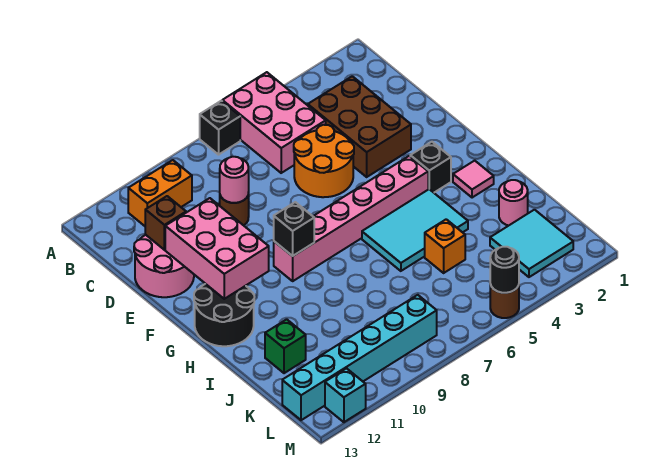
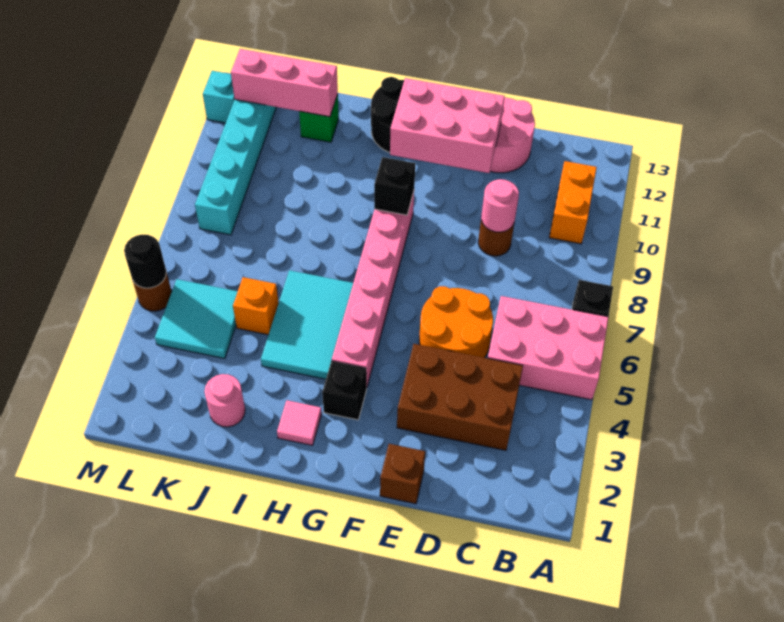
brown 1x1 brick [145,196,186,250] -> brown 1x1 brick moved to [380,444,425,504]
none -> pink 1x3 brick [231,49,338,117]
cyan 2x2 tile [490,210,573,277] -> cyan 2x2 tile moved to [155,279,238,359]

